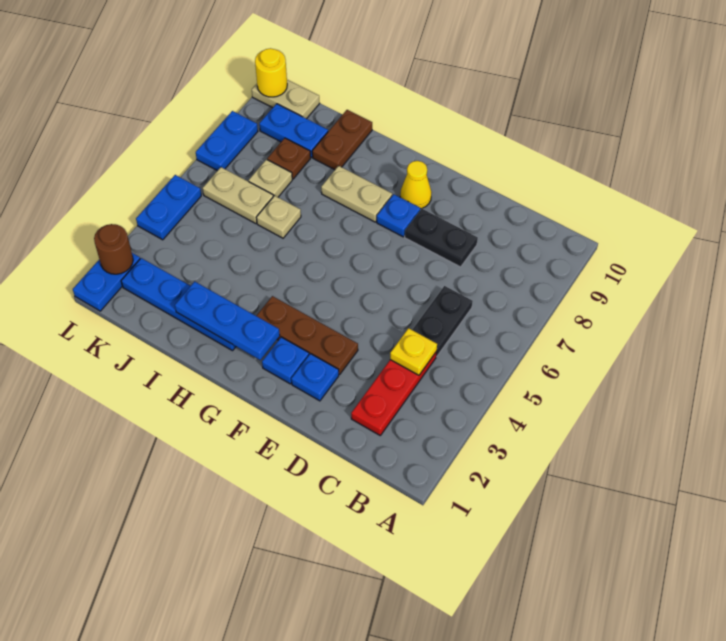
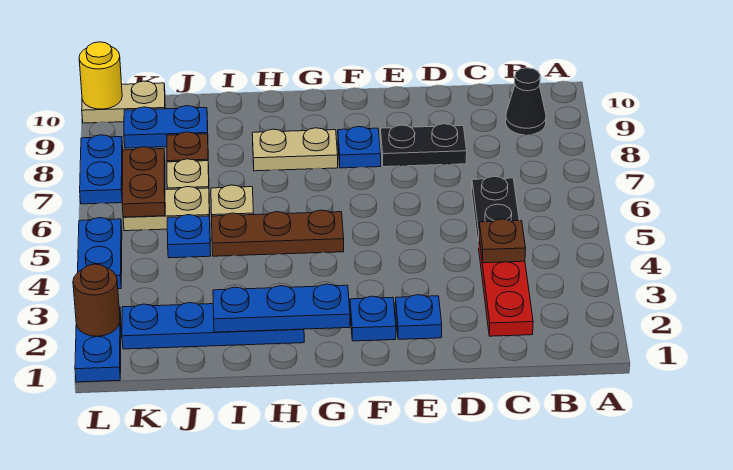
none -> black 1x1 cone [506,68,546,135]
yellow 1x1 plate [390,328,437,375] -> brown 1x1 plate [479,219,526,263]
brown 1x3 plate [257,296,358,375] -> brown 1x3 plate moved to [212,210,344,256]
yellow 1x1 cone [400,161,432,209] -> none
brown 1x2 plate [312,110,372,170] -> brown 1x2 plate moved to [122,147,165,217]
none -> blue 1x1 plate [167,215,211,258]

